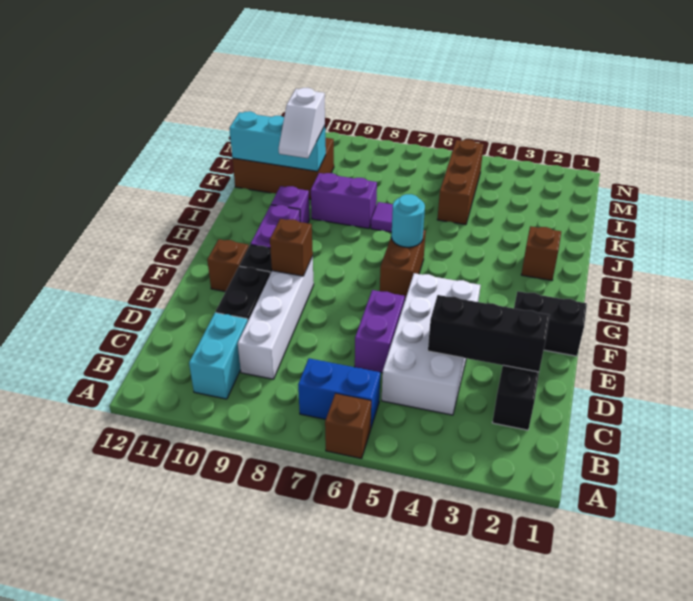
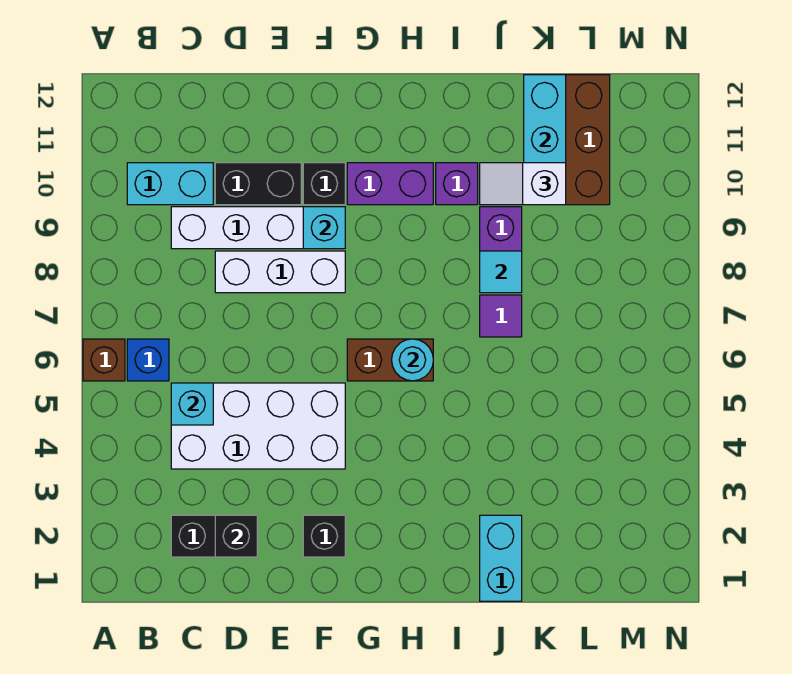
blue 1x2 brick [298,358,380,427] -> blue 1x1 brick [127,339,169,381]
none -> cyan 1x1 brick [171,383,213,425]
black 1x3 brick [428,295,550,372] -> black 1x1 brick [215,515,257,557]
purple 1x2 brick [355,290,405,373] -> none
none -> white 1x3 brick [215,251,345,293]
black 1x2 brick [514,291,587,356] -> black 1x1 brick [303,515,345,557]
brown 1x1 brick [270,219,313,276] -> cyan 1x1 brick [303,207,345,249]
brown 1x1 brick [207,239,249,292] -> none
brown 1x1 brick [521,226,561,280] -> none
none -> cyan 1x2 brick [480,515,522,601]
none -> cyan 1x1 tile [480,251,522,293]
brown 1x3 brick [437,140,484,225] -> none

